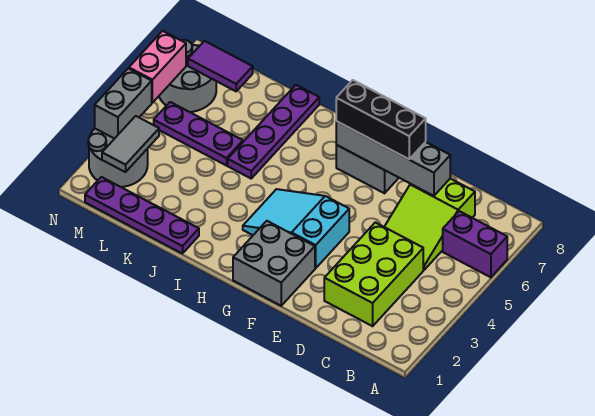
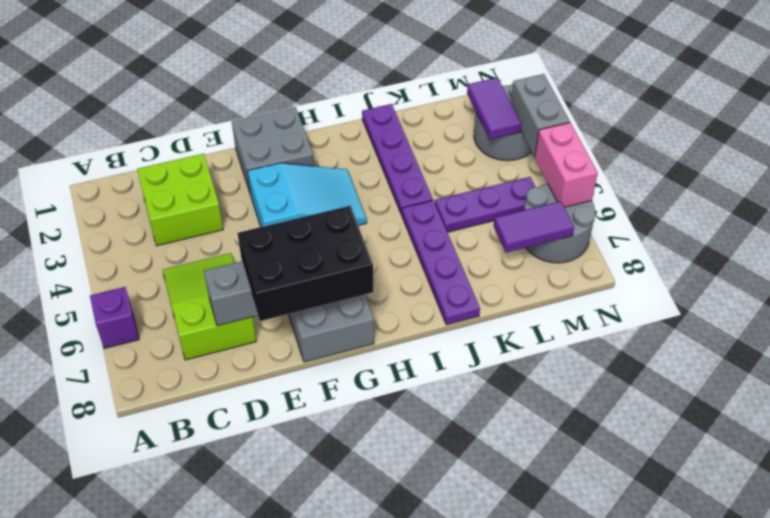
purple 1x2 brick [443,211,507,277] -> purple 1x1 brick [90,287,139,349]
lime 2x3 brick [324,222,423,326] -> lime 2x2 brick [137,154,223,246]
black 1x3 brick [336,80,426,159] -> black 2x3 brick [237,206,373,321]
purple 1x4 plate [85,177,199,254] -> purple 1x4 plate turned to [362,104,433,215]
grey 1x2 tile [102,116,159,172] -> purple 1x2 tile [467,78,521,139]

